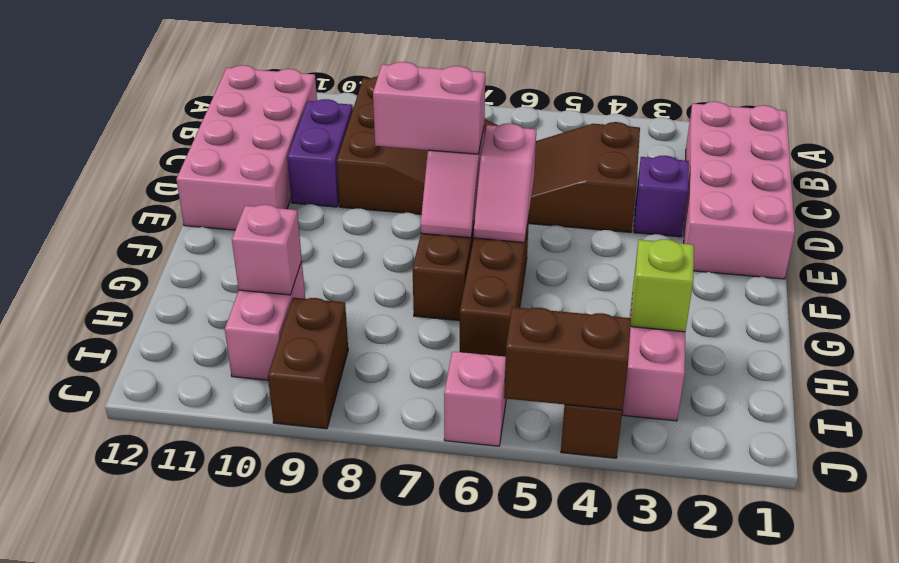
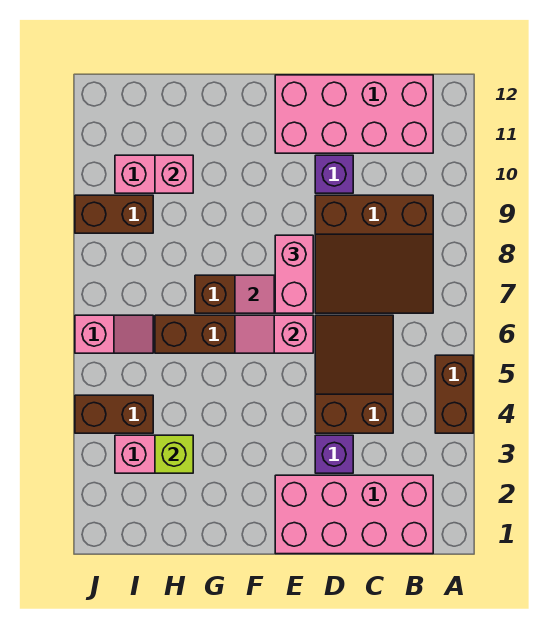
purple 1x2 brick [287,99,353,207] -> purple 1x1 brick [315,155,353,193]
brown 1x2 brick [504,307,631,410] -> brown 1x2 brick moved to [435,355,473,433]

